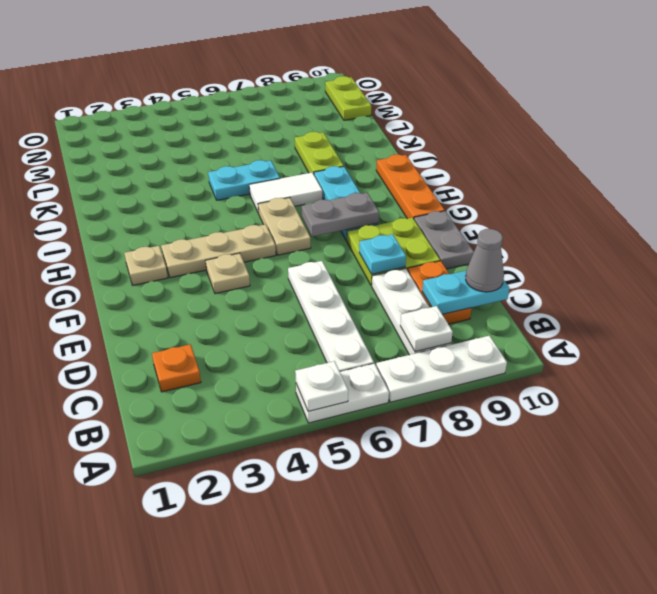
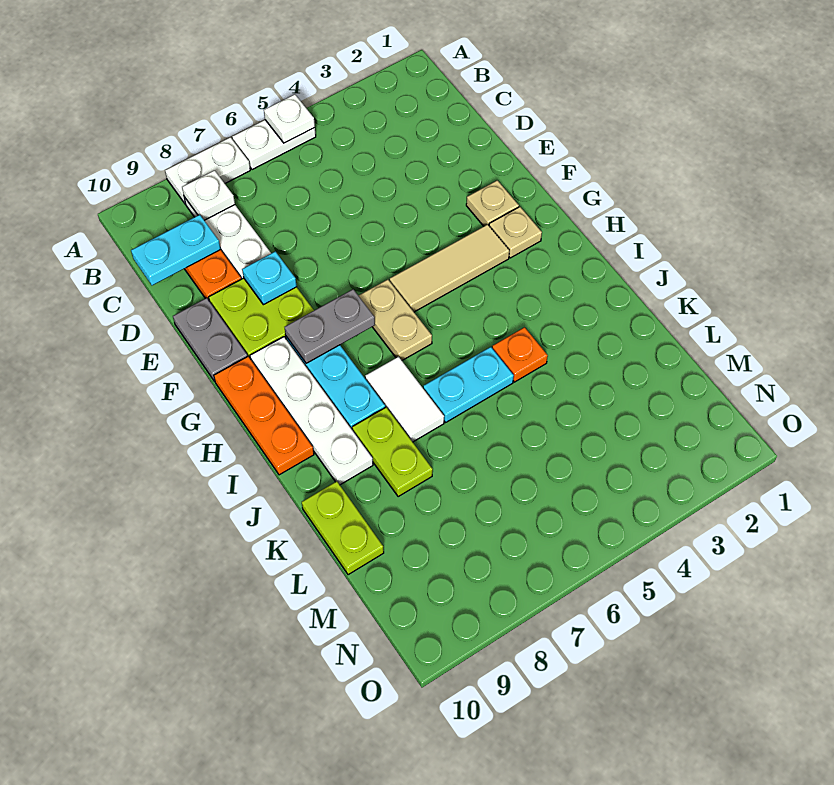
white 1x3 plate [376,336,507,402] -> white 1x2 plate [165,137,250,204]
white 1x4 plate [288,261,374,372] -> white 1x4 plate moved to [250,337,373,485]
orange 1x1 plate [152,344,201,392] -> orange 1x1 plate moved to [492,327,548,382]
grey 1x1 cone [466,229,504,292] -> none
tan 1x1 plate [206,253,250,294] -> tan 1x1 plate moved to [466,180,519,226]
tan 1x3 plate [161,224,276,278] -> tan 1x3 tile [390,224,509,312]
white 1x2 tile [249,173,322,213] -> white 1x2 tile turned to [365,357,444,442]
lime 1x2 plate [325,76,371,120] -> lime 1x2 plate moved to [302,481,384,575]

